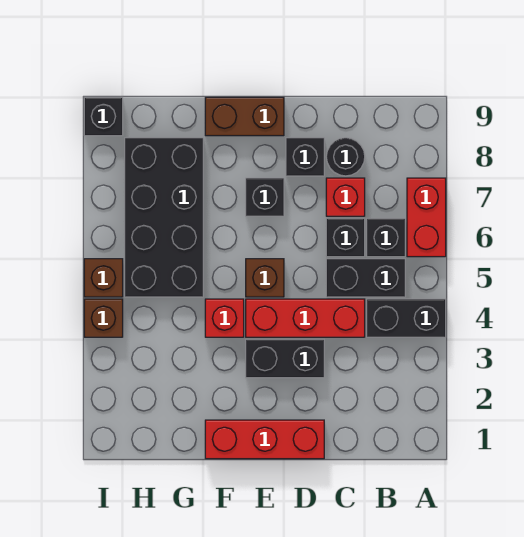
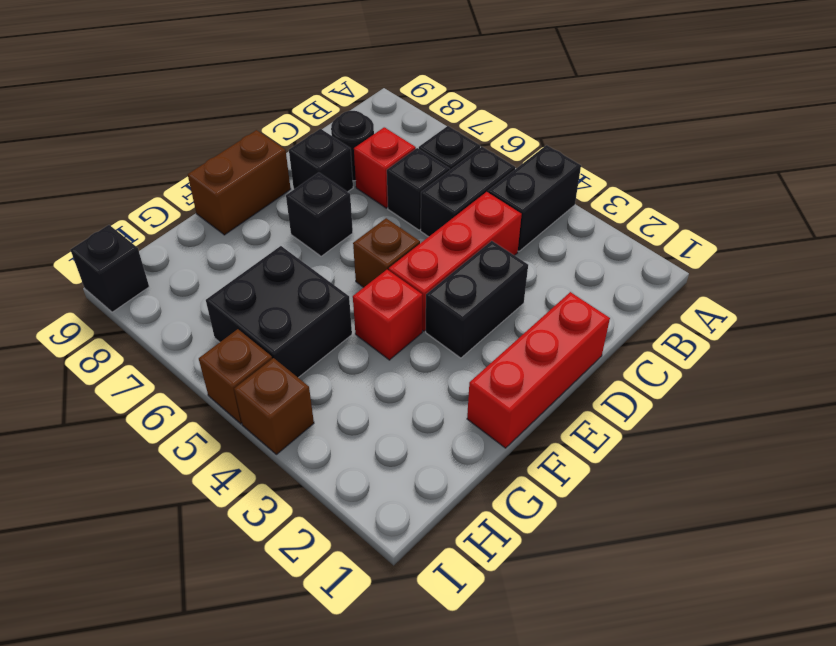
red 1x2 brick [407,178,446,257] -> none
black 2x4 brick [125,138,203,297] -> black 2x2 brick [206,246,352,378]

